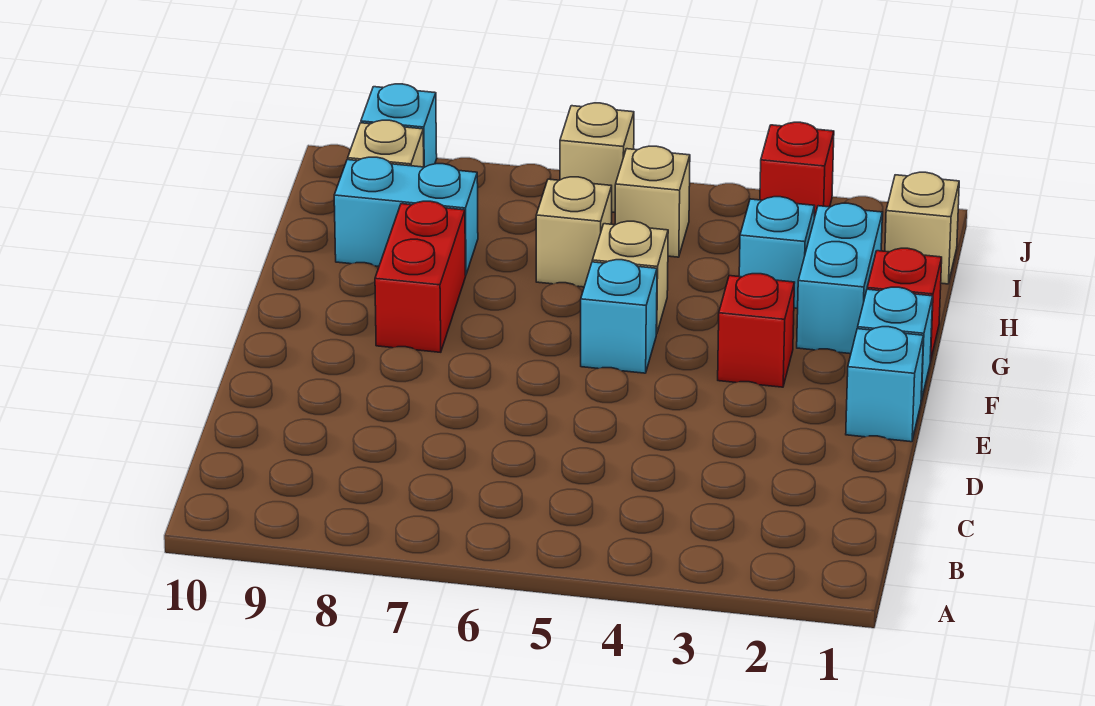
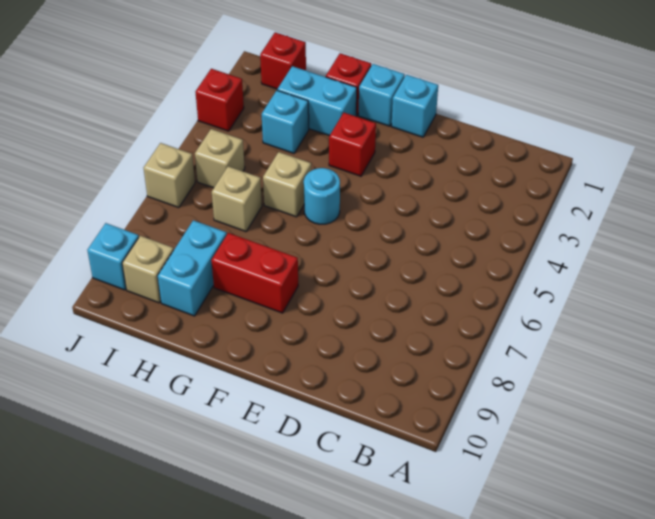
cyan 1x1 brick [581,260,657,373] -> cyan 1x1 round brick [304,168,340,224]
tan 1x1 brick [885,172,959,284] -> red 1x1 brick [260,32,306,89]

